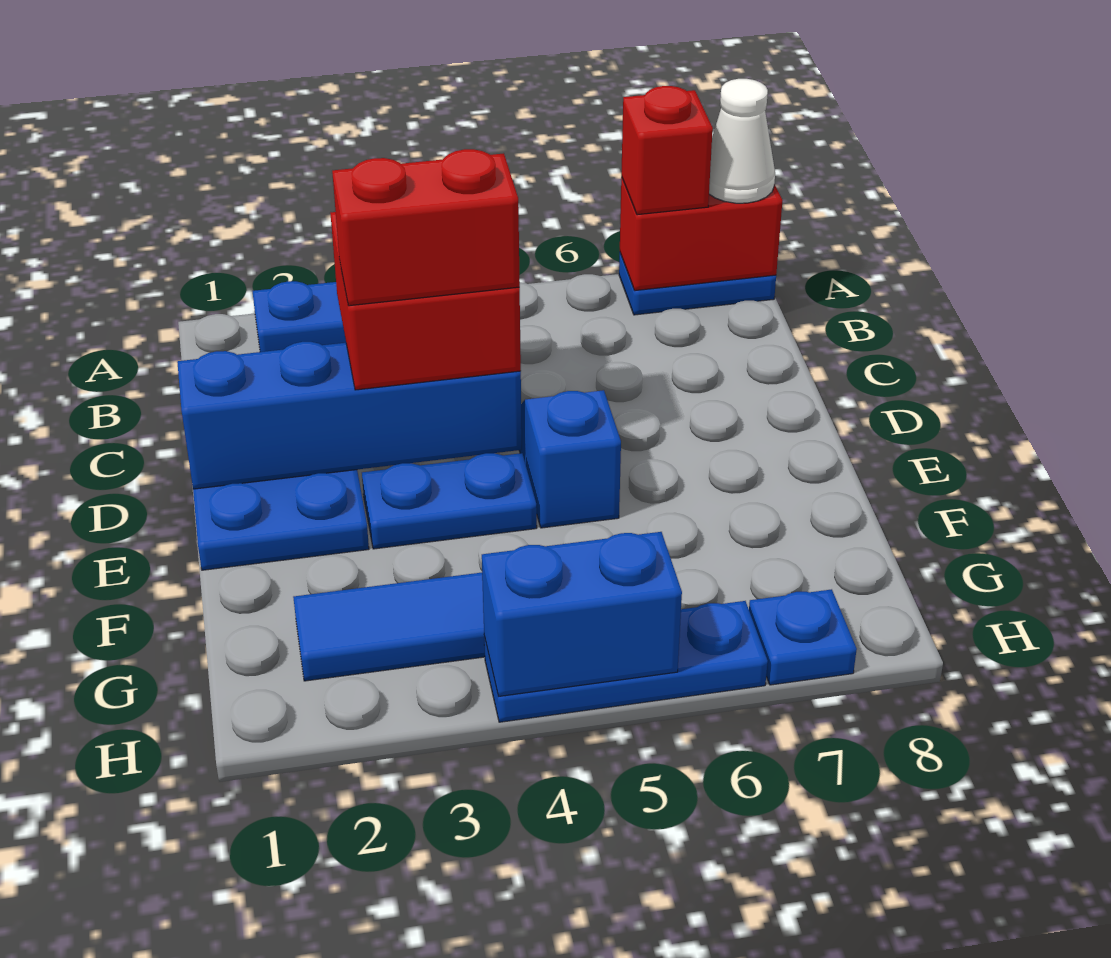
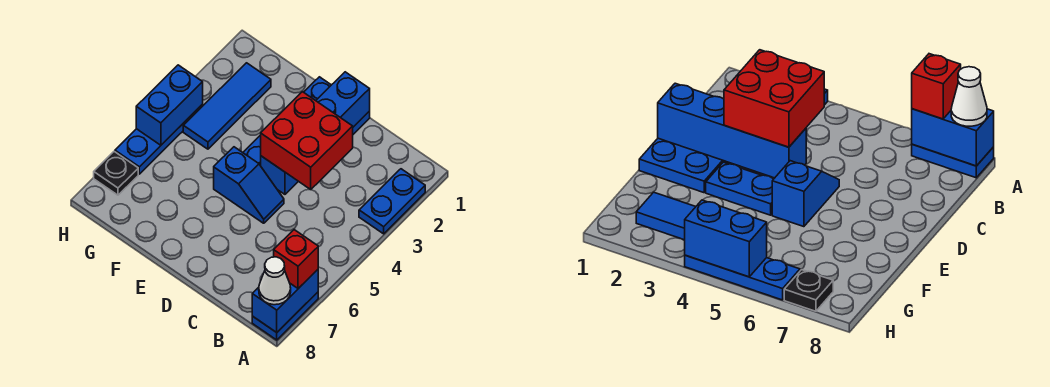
red 1x2 brick [620,177,782,291] -> blue 1x2 brick [252,270,318,332]
red 1x2 brick [332,149,520,306] -> none
blue 1x1 plate [749,589,857,685] -> black 1x1 plate [94,152,138,195]

